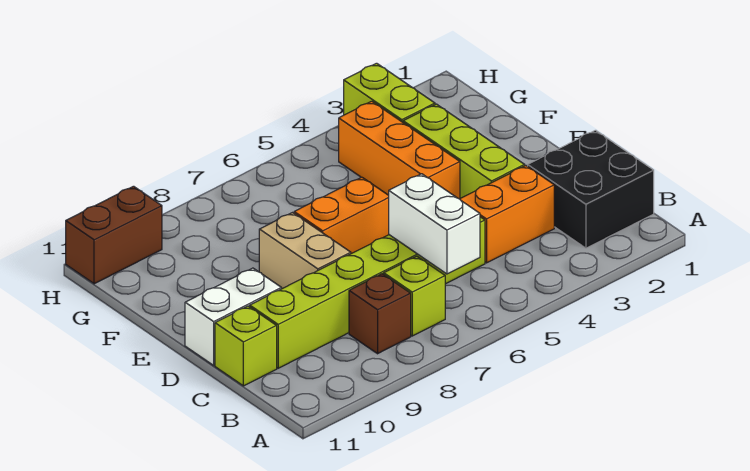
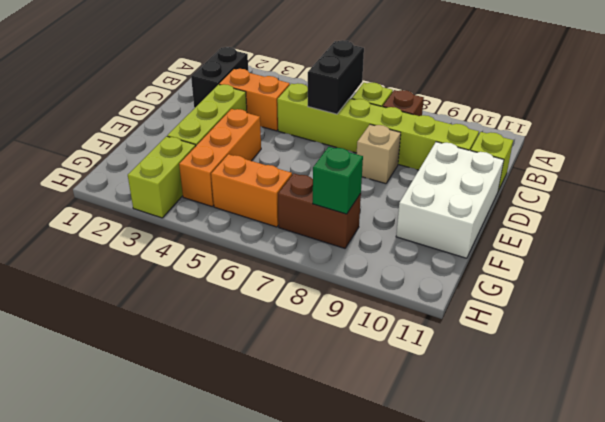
black 2x2 brick [528,130,654,248] -> black 1x2 brick [191,47,248,108]
white 1x2 brick [389,174,480,274] -> black 1x2 brick [308,40,364,114]
tan 1x2 brick [259,213,351,289] -> tan 1x1 brick [357,124,401,184]
white 1x2 brick [185,268,281,365] -> white 2x3 brick [396,142,504,258]
orange 1x2 brick [294,177,389,254] -> orange 1x2 brick moved to [211,154,292,227]
none -> green 1x1 brick [313,147,363,214]
brown 1x2 brick [66,186,162,284] -> brown 1x2 brick moved to [278,174,361,248]

